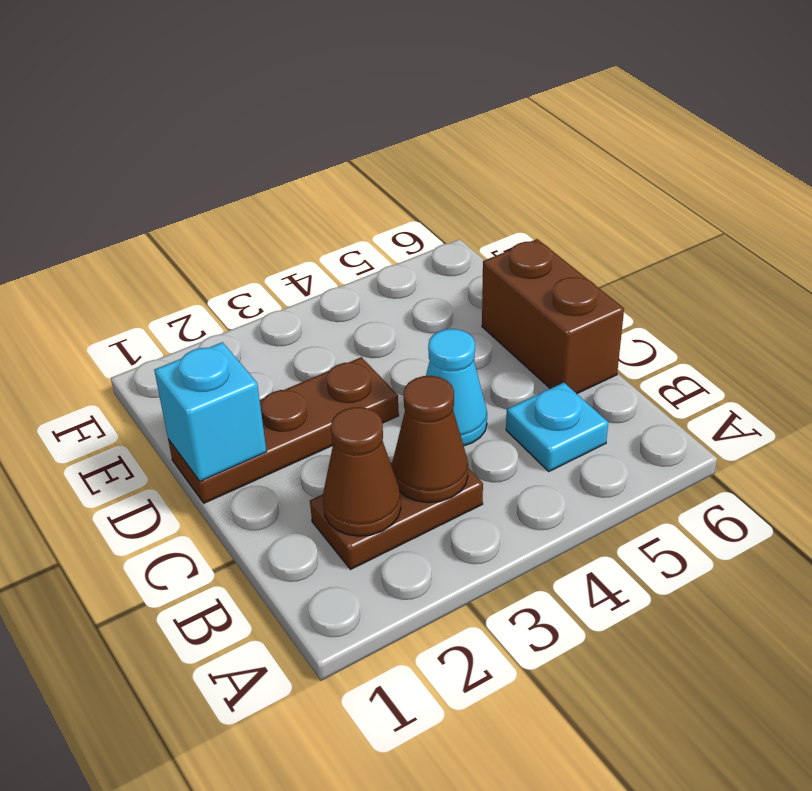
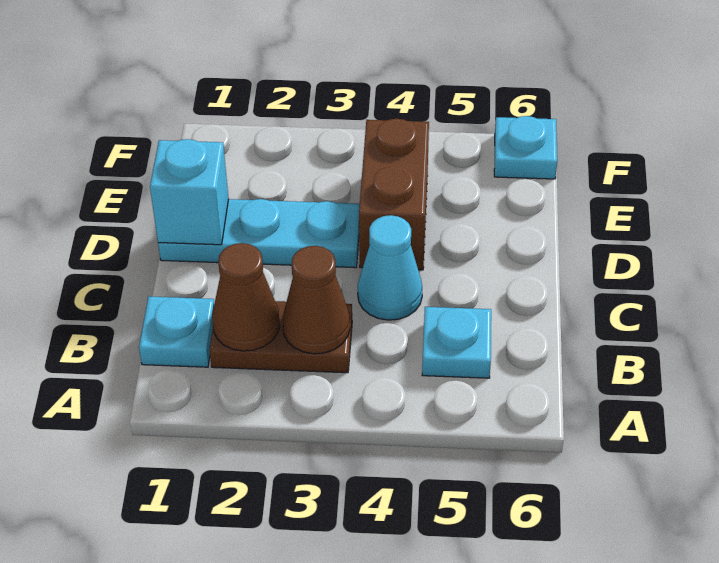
none -> cyan 1x1 plate [139,296,214,367]
brown 1x2 brick [482,239,624,394] -> brown 1x2 brick moved to [359,119,429,270]
brown 1x3 plate [168,357,399,503] -> cyan 1x3 plate [158,199,360,268]
none -> cyan 1x1 plate [494,116,557,179]

